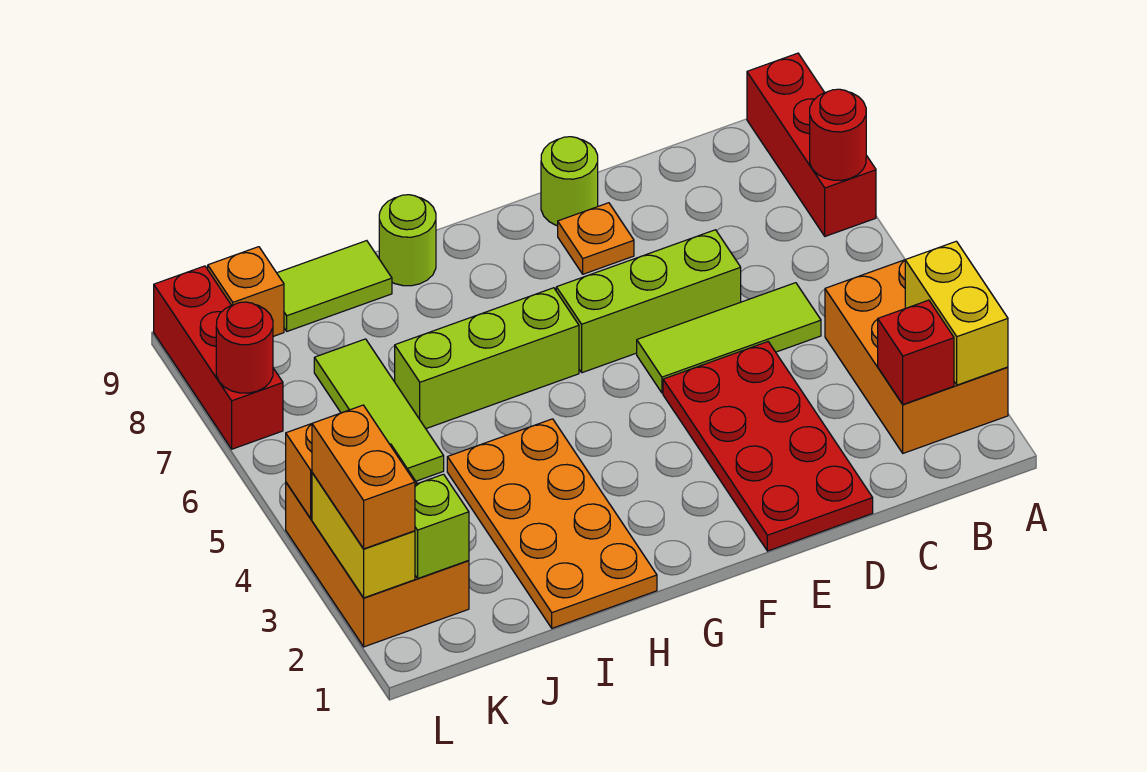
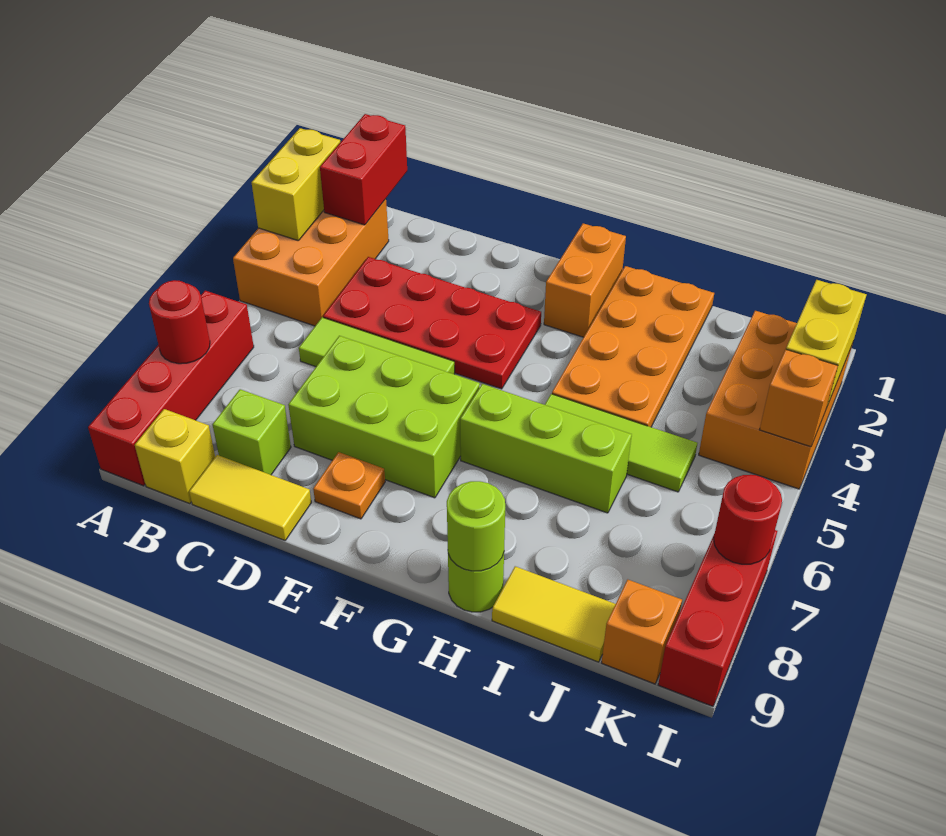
red 1x3 brick [747,53,876,236] -> red 1x4 brick [88,291,254,486]
red 1x1 brick [878,300,954,404] -> red 1x2 brick [320,114,407,225]
none -> yellow 1x1 brick [135,409,215,504]
none -> yellow 1x2 tile [189,455,311,540]
red 2x4 plate [663,342,873,551] -> red 2x4 plate turned to [323,257,541,389]
lime 1x3 brick [556,230,741,373] -> lime 2x3 brick [288,336,480,498]
lime 1x1 round brick [541,137,598,226] -> lime 1x1 round brick moved to [447,481,505,571]
lime 1x2 tile [277,241,392,331] -> yellow 1x2 tile [492,566,615,662]
lime 1x3 tile [314,339,444,481] -> lime 1x3 tile turned to [545,394,697,492]
lime 1x1 brick [415,474,469,578] -> lime 1x1 brick moved to [213,389,291,475]
orange 1x2 brick [312,405,415,549] -> orange 1x2 brick moved to [544,223,626,337]

